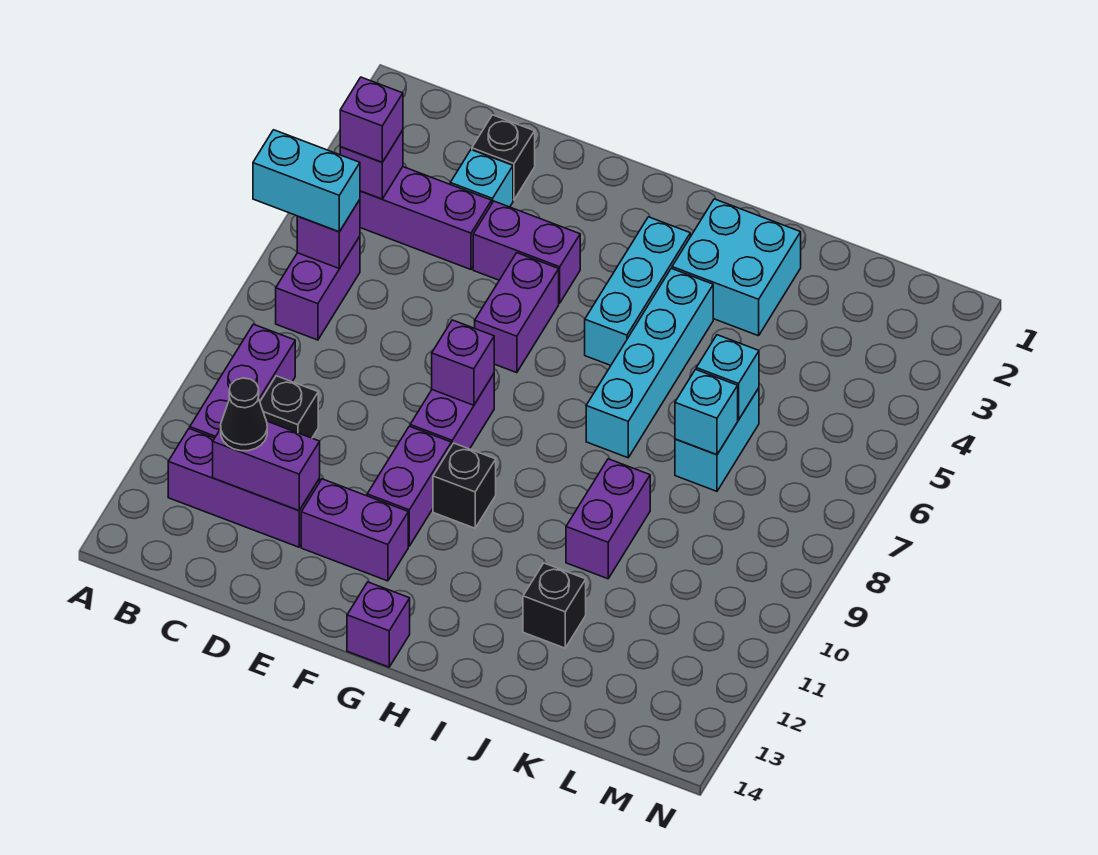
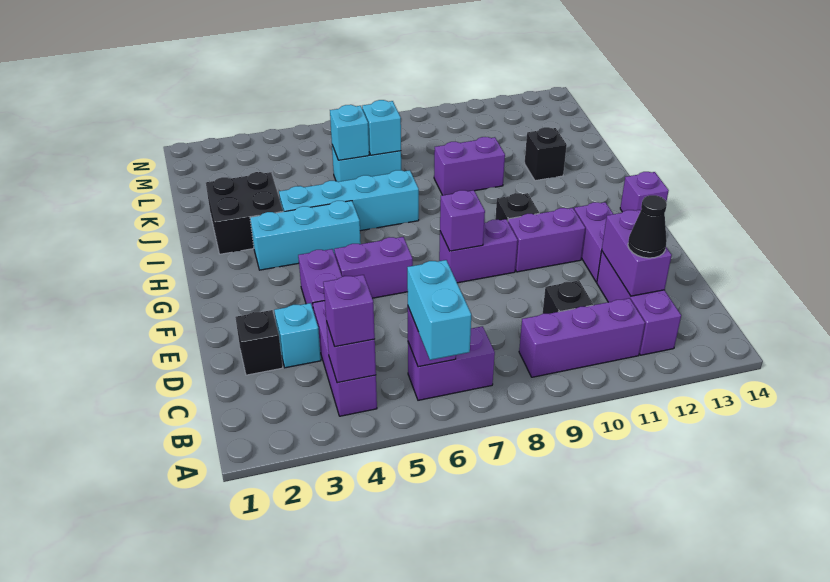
cyan 2x2 brick [672,199,801,336] -> black 2x2 brick [206,172,283,254]

